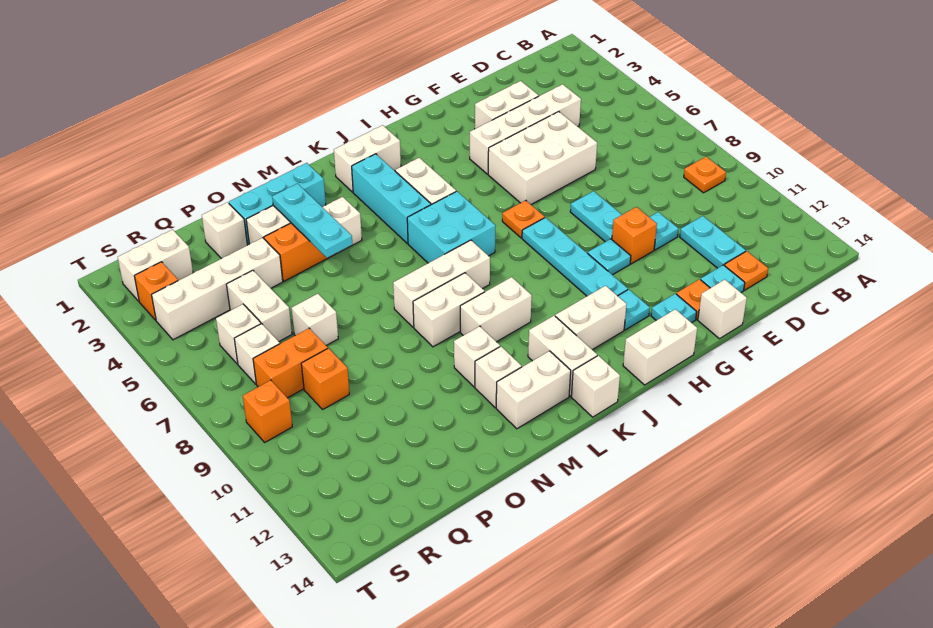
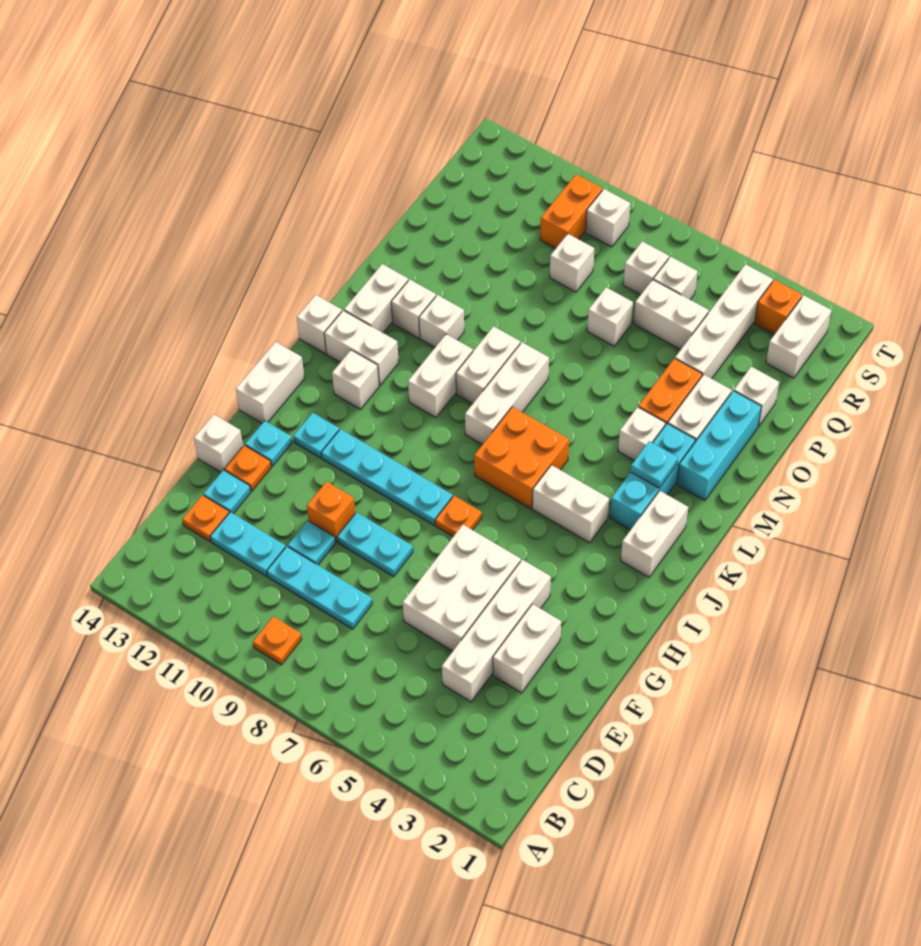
cyan 1x1 plate [588,239,631,275] -> cyan 1x1 plate moved to [631,441,678,488]
white 1x2 brick [555,286,627,350] -> white 1x1 brick [332,350,379,409]
cyan 2x2 brick [407,191,496,263] -> orange 2x2 brick [474,407,569,509]
cyan 1x3 brick [352,154,431,243] -> cyan 1x3 brick turned to [610,424,695,530]
cyan 1x3 plate [272,184,352,258] -> cyan 1x3 plate moved to [267,547,372,629]
orange 1x2 brick [253,328,328,398] -> orange 1x2 brick moved to [540,174,602,249]
orange 1x1 brick [301,348,349,409] -> white 1x1 brick [550,234,594,292]
orange 1x1 brick [243,380,292,442] -> white 1x1 brick [586,189,630,247]

